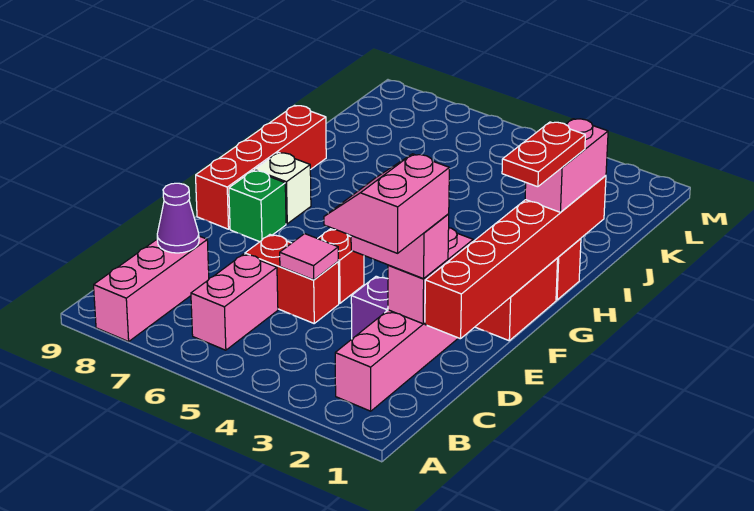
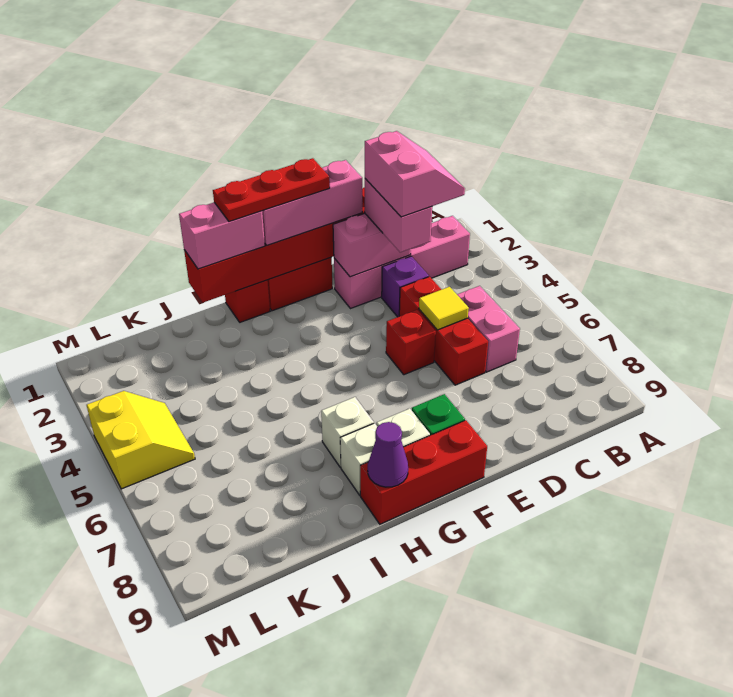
pink 1x3 brick [94,236,209,342] -> pink 1x3 brick moved to [262,160,362,245]
pink 1x2 brick [191,254,278,350] -> pink 1x2 brick turned to [457,286,520,372]
pink 2x2 slope [324,154,449,253] -> pink 2x2 slope turned to [365,131,465,217]
purple 1x1 cone [157,183,199,253] -> purple 1x1 cone moved to [368,422,408,487]
red 1x2 brick [245,235,339,323] -> red 1x3 brick [399,277,488,385]
pink 1x1 tile [280,234,338,280] -> yellow 1x1 tile [419,287,469,330]
red 1x4 brick [196,105,326,229] -> red 1x3 brick [360,420,487,524]
red 1x2 plate [502,122,585,187] -> red 1x3 plate [213,158,330,221]
none -> white 1x1 brick [321,397,374,467]
none -> white 1x1 brick [340,423,377,495]
none -> yellow 2x2 slope [87,391,195,489]

